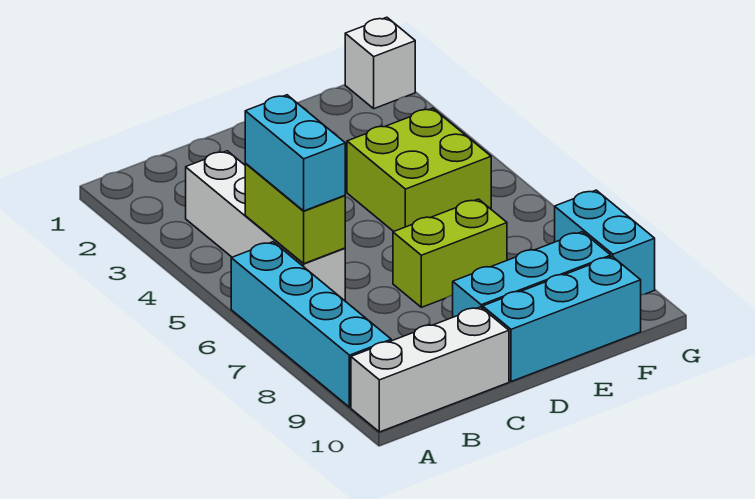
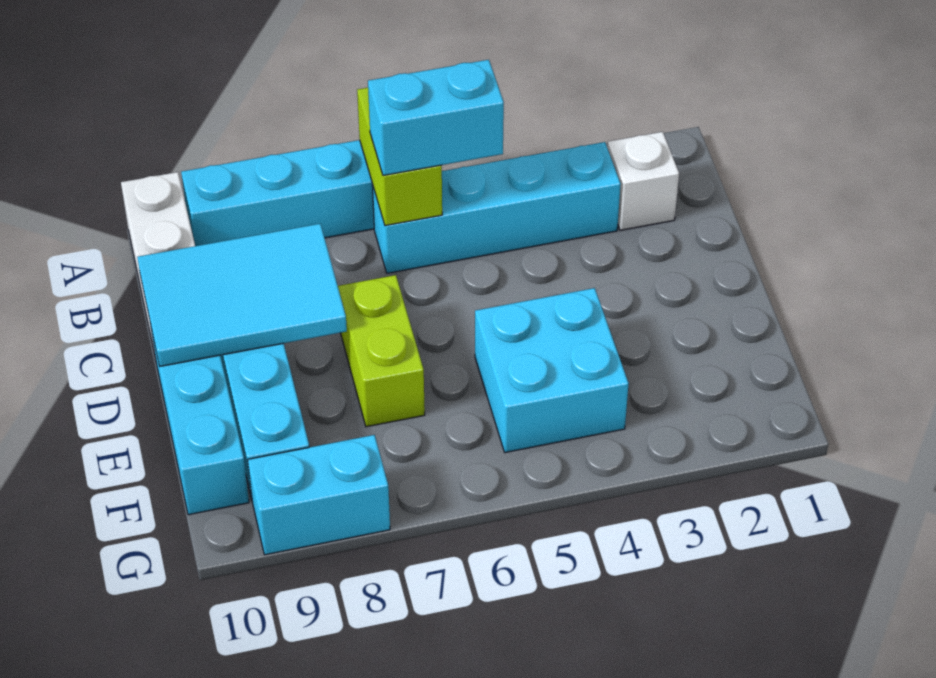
white 1x4 brick [186,151,345,301] -> cyan 1x4 brick [372,142,621,273]
lime 1x2 brick [245,164,345,264] -> lime 1x2 brick turned to [357,88,442,226]
none -> cyan 2x3 tile [137,224,347,366]
lime 2x2 brick [347,108,491,232] -> cyan 2x2 brick [475,288,629,453]
white 1x1 brick [345,17,415,109] -> white 1x1 brick moved to [607,132,679,230]

